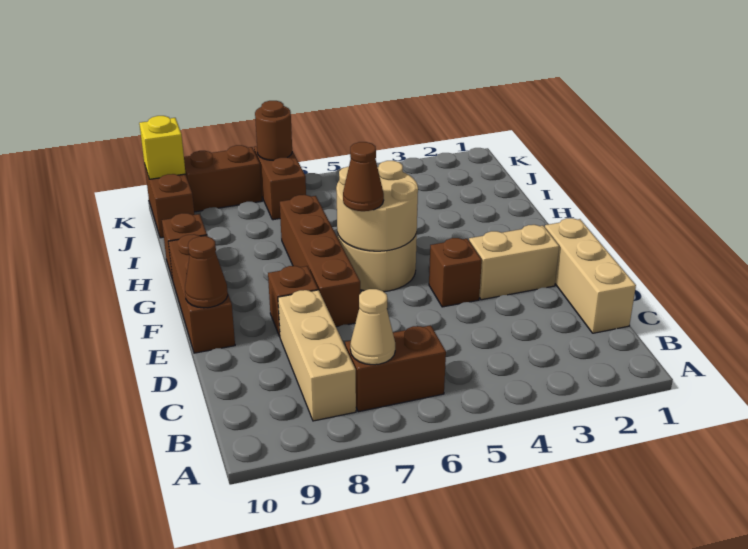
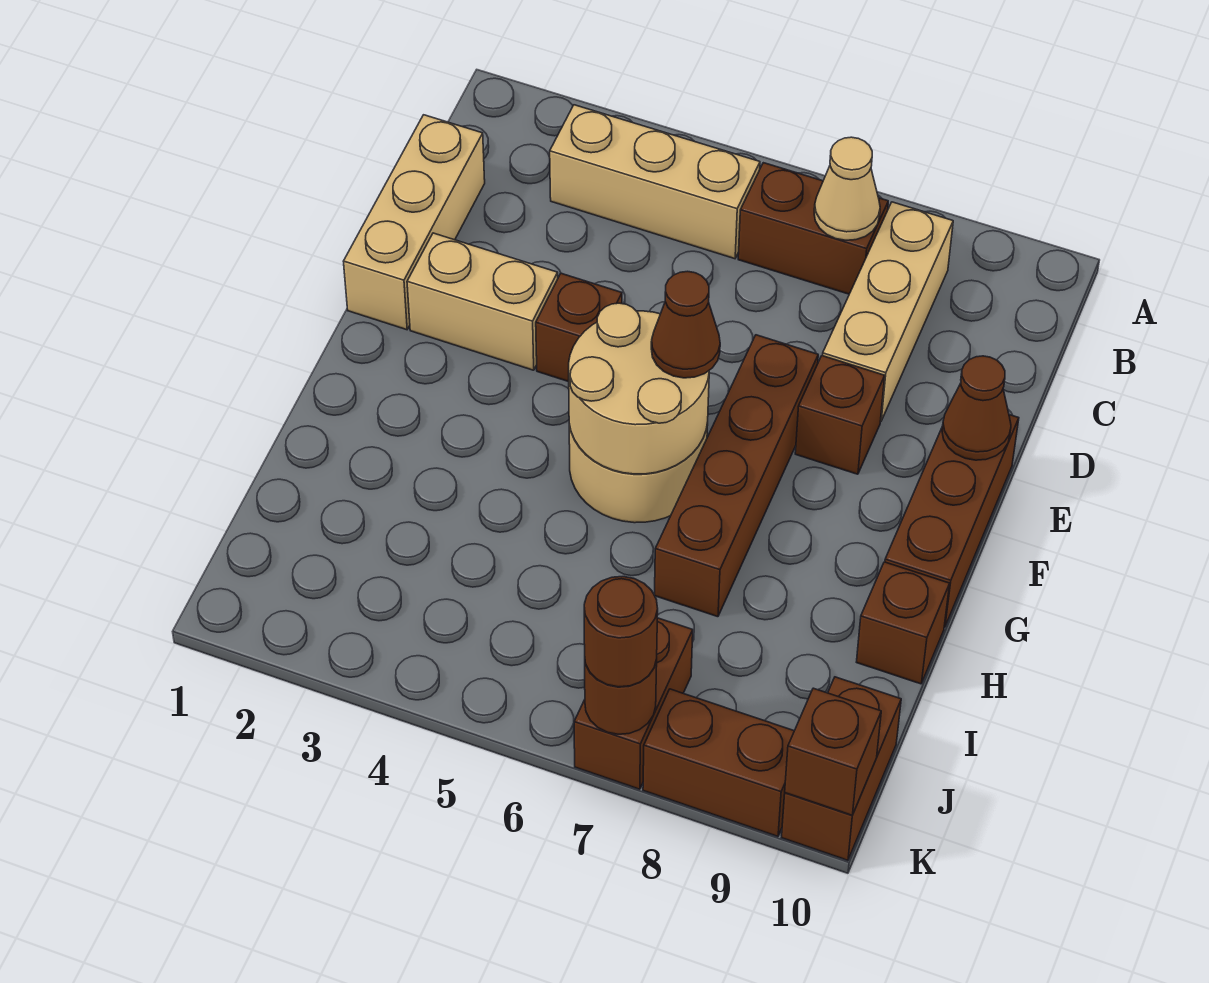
none -> tan 1x3 brick [550,105,760,259]
none -> brown 1x1 round brick [584,577,658,687]
yellow 1x1 brick [139,116,186,179] -> brown 1x1 brick [785,688,881,815]

